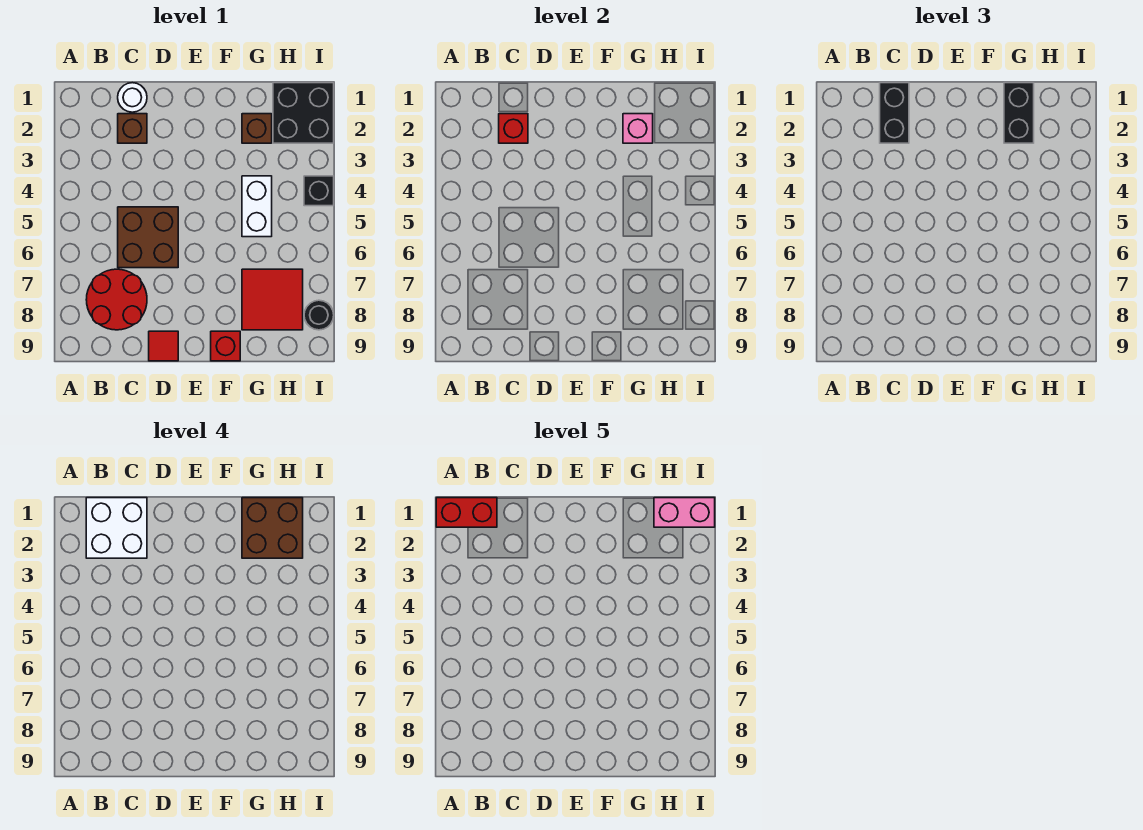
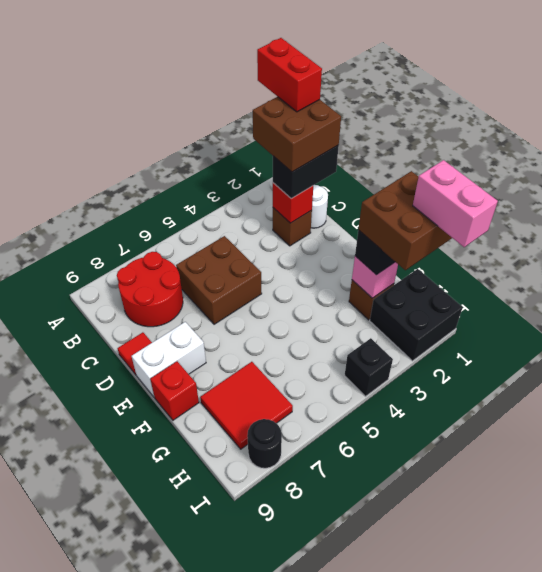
white 2x2 brick [86,498,147,558] -> brown 2x2 brick [253,97,341,172]
white 1x2 brick [242,176,272,237] -> white 1x2 brick moved to [132,322,206,397]

